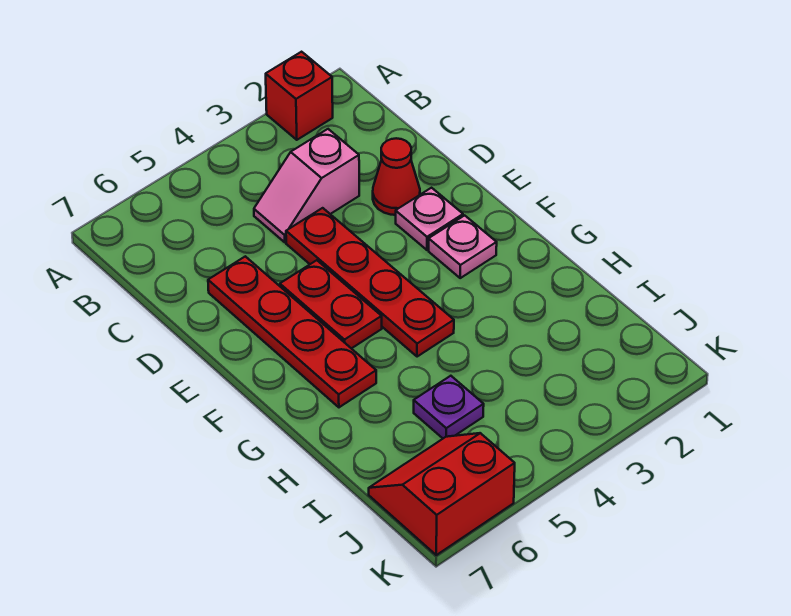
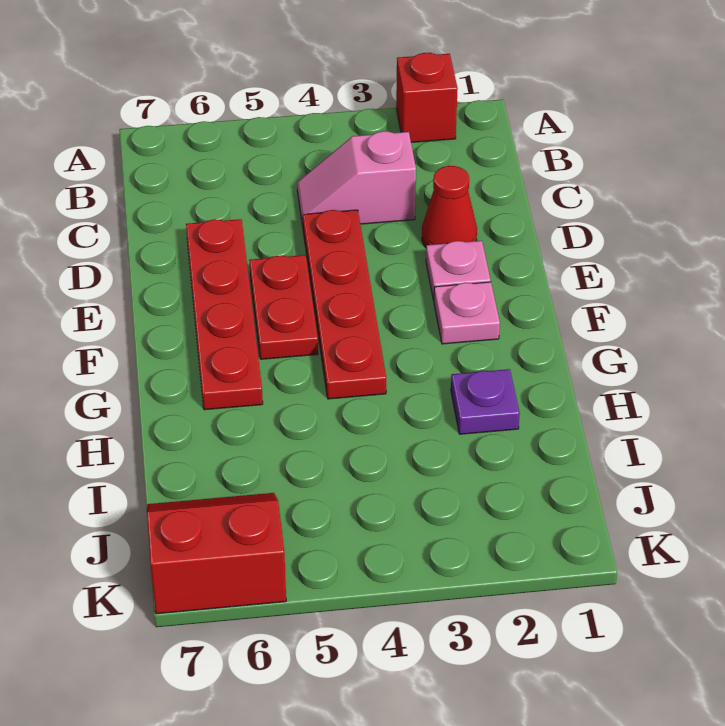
purple 1x1 plate [414,376,484,438] -> purple 1x1 plate moved to [451,369,520,434]

